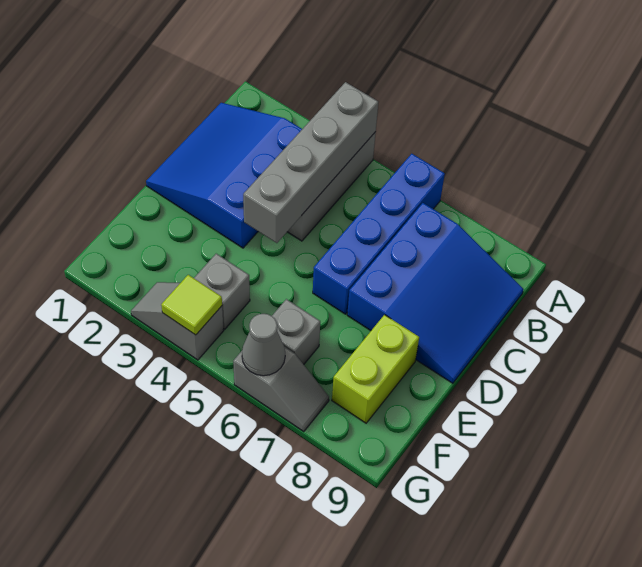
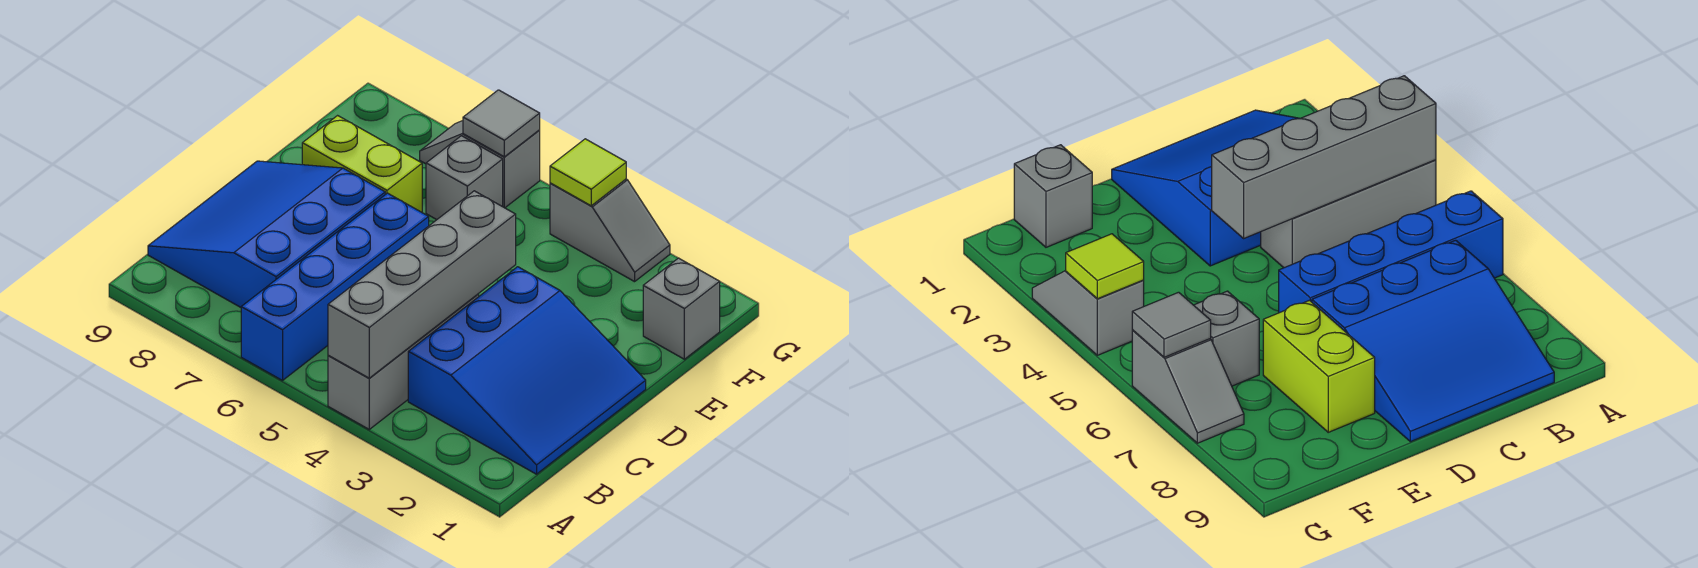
lime 1x2 brick [332,315,419,423] -> lime 1x2 brick turned to [302,116,422,212]
grey 1x1 brick [194,254,250,329] -> grey 1x1 brick moved to [643,258,720,359]
grey 1x1 cone [242,314,285,376] -> grey 1x1 tile [463,90,540,157]

